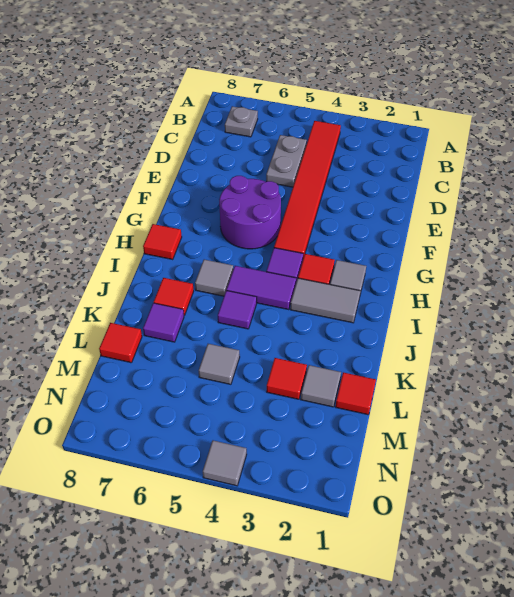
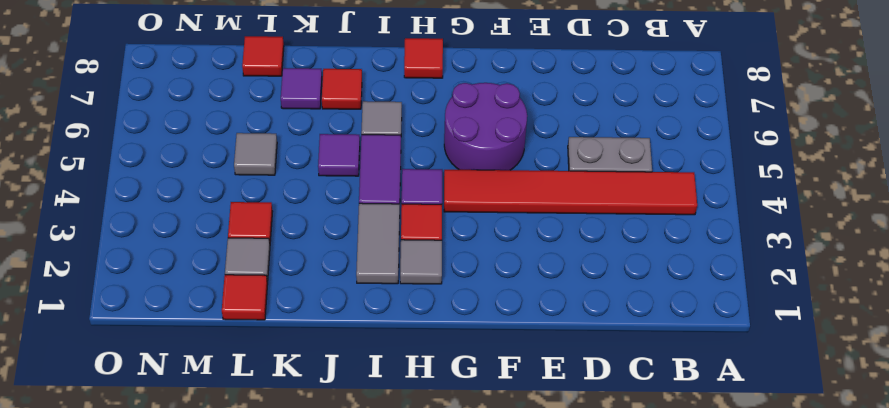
grey 1x1 plate [225,106,258,137] -> none
grey 1x1 tile [203,440,247,486] -> none

